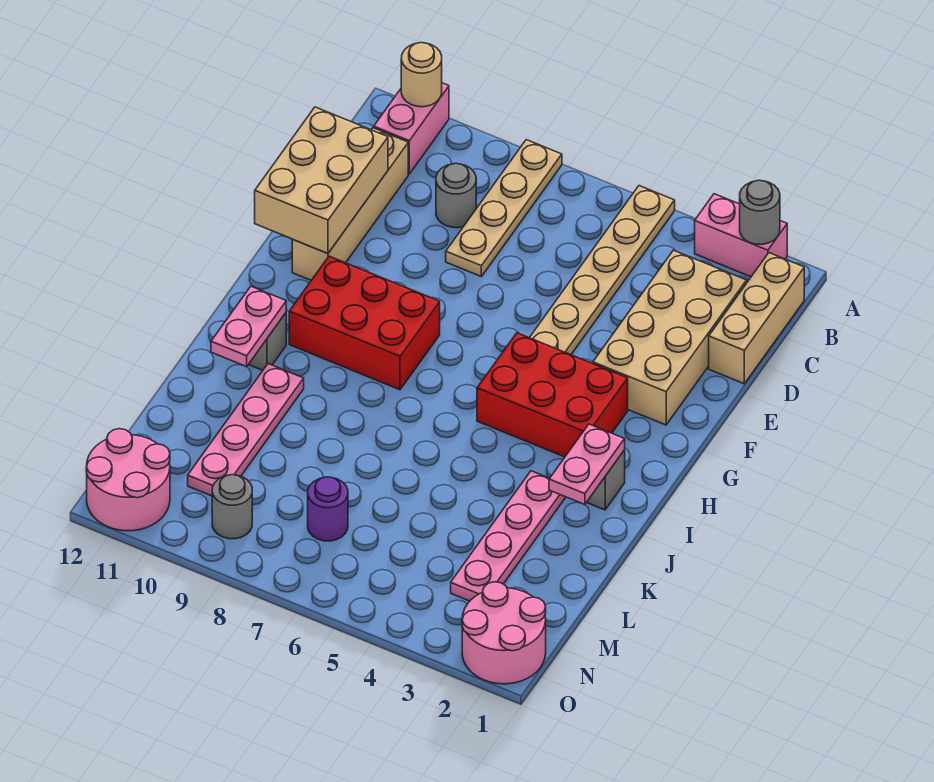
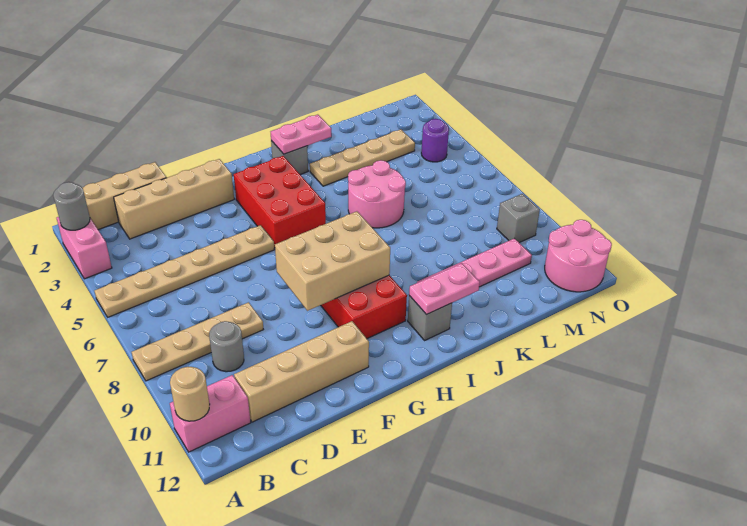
tan 2x4 brick [593,250,747,425] -> tan 1x4 brick [114,159,234,239]
tan 2x3 brick [255,107,388,254] -> tan 2x3 brick moved to [275,211,390,311]
pink 1x4 plate [451,471,566,601] -> tan 1x4 plate [310,130,415,186]
purple 1x1 round brick [308,477,348,541] -> purple 1x1 round brick moved to [421,119,449,162]
pink 2x2 round brick [462,582,546,684] -> pink 2x2 round brick moved to [348,160,406,228]
grey 1x1 round brick [212,475,252,539] -> grey 1x1 brick [497,194,540,243]

